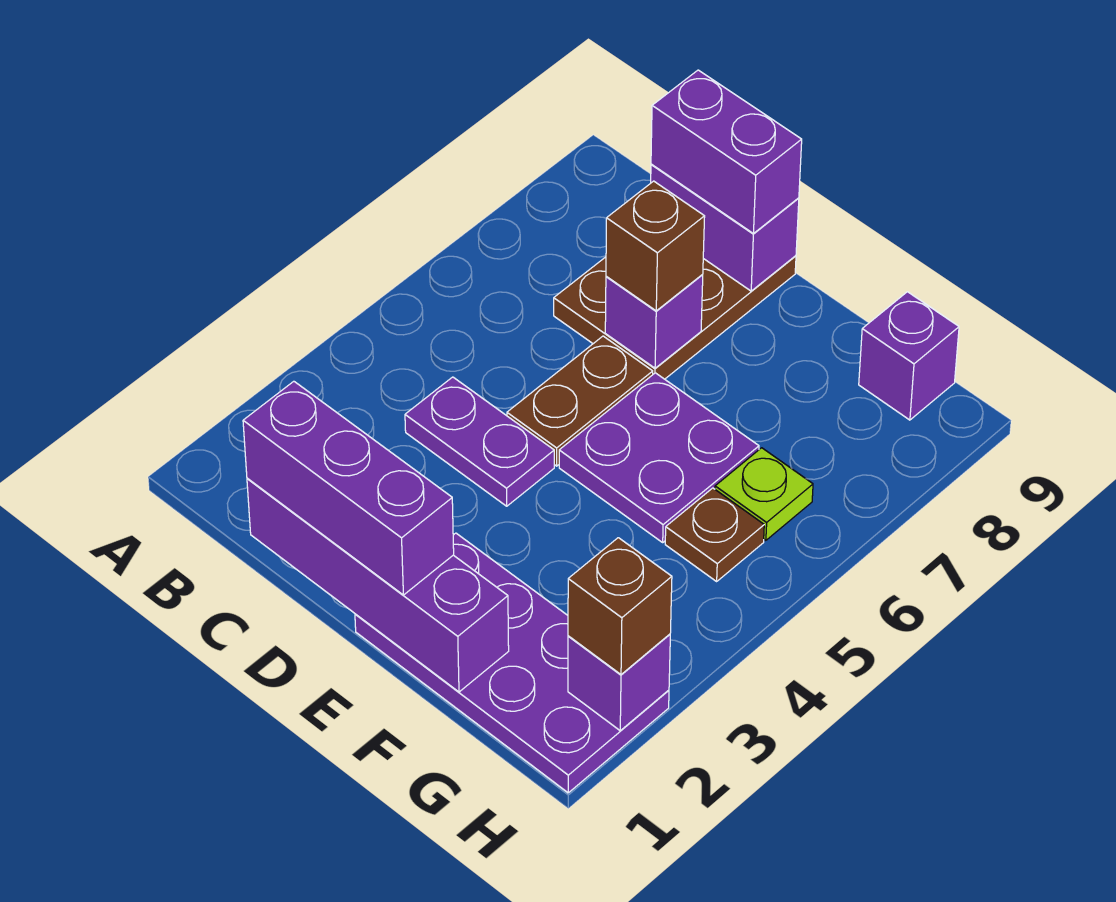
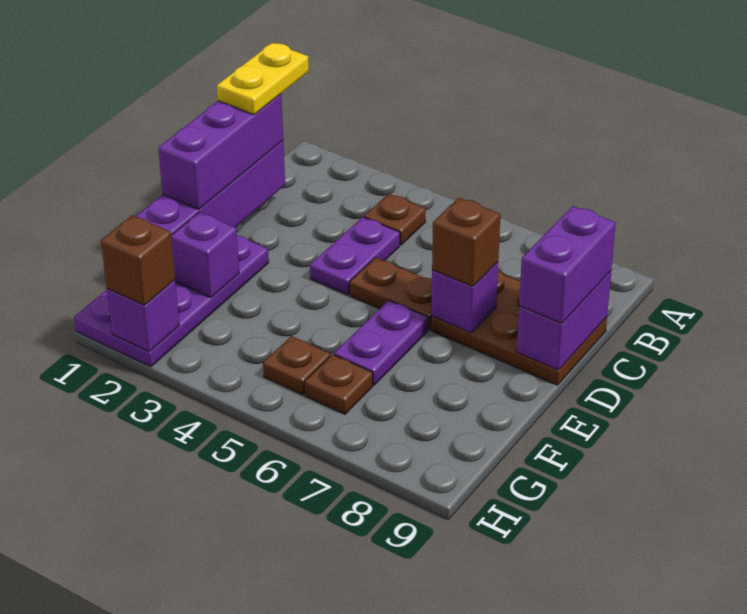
none -> yellow 1x2 plate [217,43,309,115]
none -> brown 1x1 plate [364,194,425,245]
purple 2x2 plate [559,373,759,542] -> purple 1x2 plate [334,300,428,385]
lime 1x1 plate [715,448,813,540] -> brown 1x1 plate [304,354,373,414]
purple 1x1 brick [859,292,959,420] -> purple 1x1 brick moved to [171,212,239,297]

